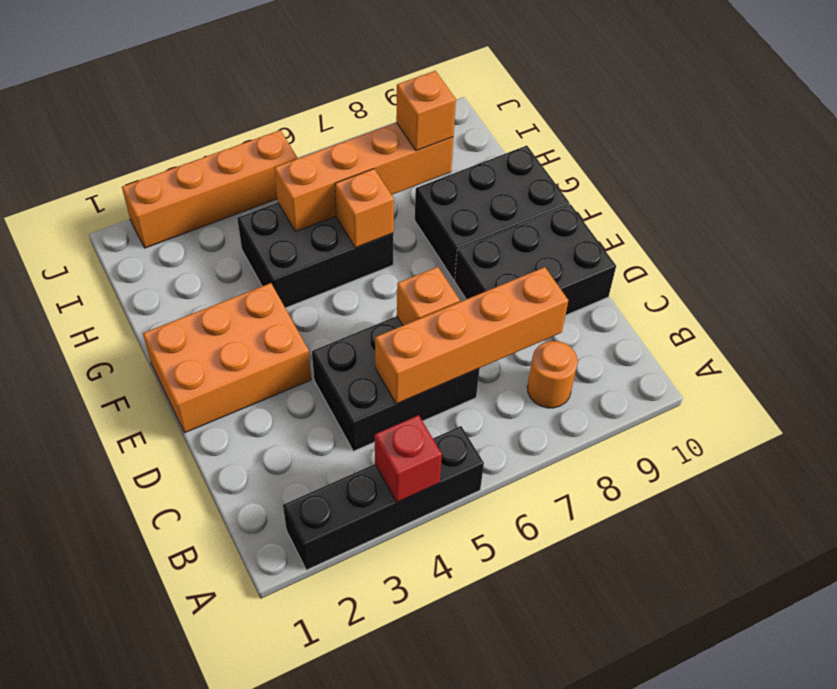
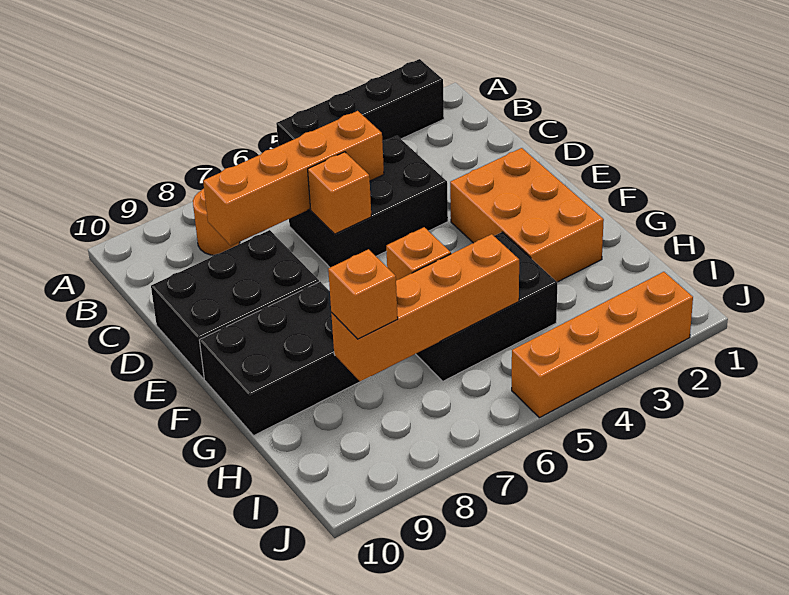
red 1x1 brick [375,415,442,502] -> none
orange 2x3 brick [143,283,311,433] -> orange 2x3 brick turned to [450,148,604,282]

